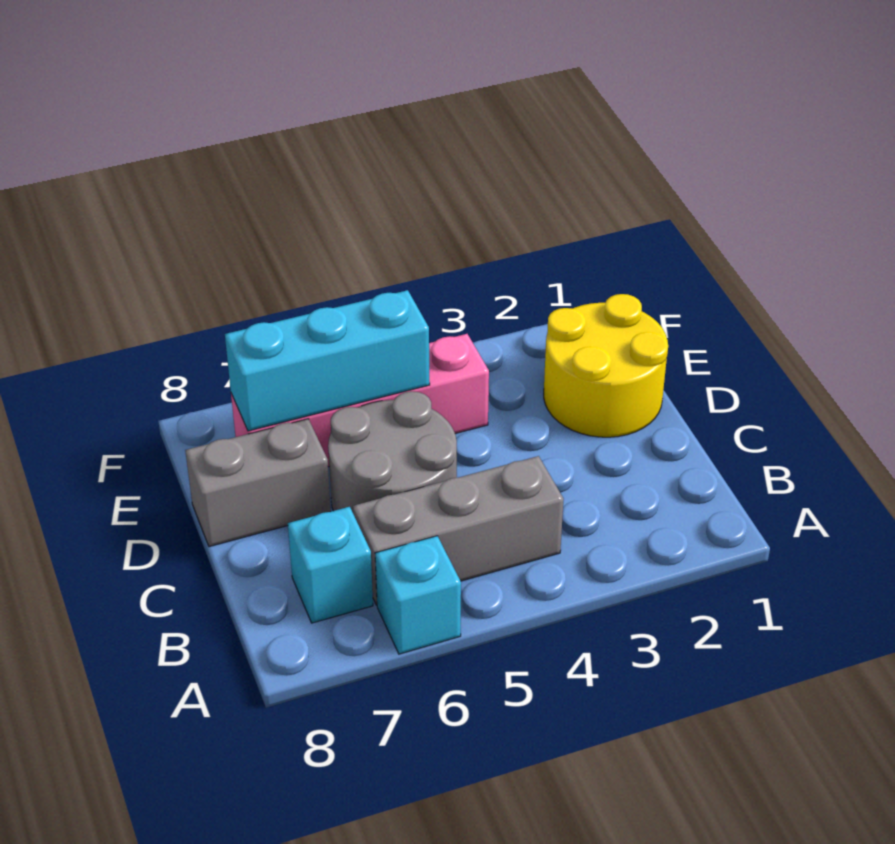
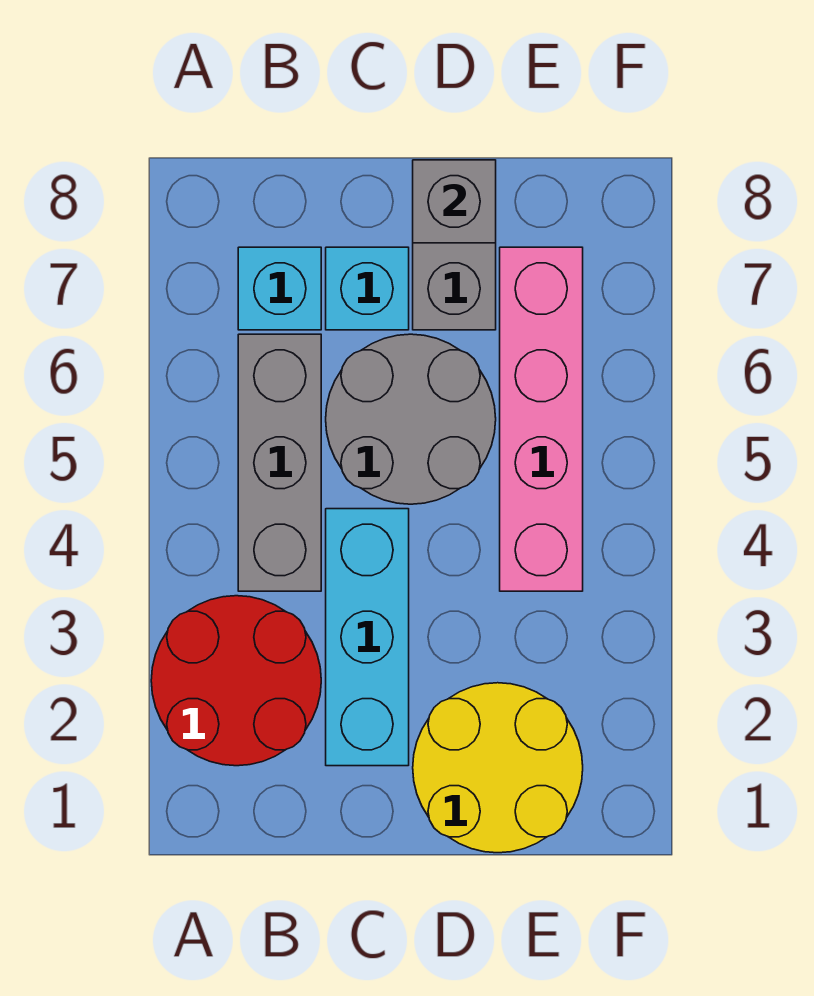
none -> red 2x2 round brick [151,596,321,766]
cyan 1x1 brick [375,536,461,654] -> cyan 1x1 brick moved to [326,247,409,330]
none -> grey 1x1 brick [413,160,496,243]
cyan 1x3 brick [225,290,430,431] -> cyan 1x3 brick moved to [326,509,409,766]

